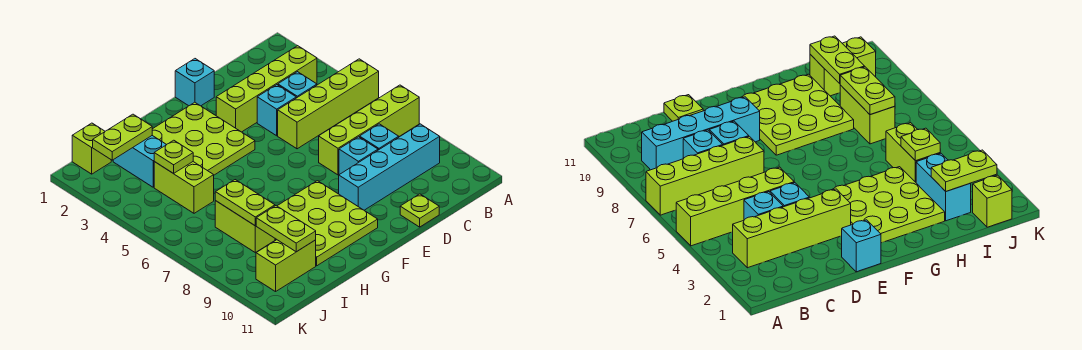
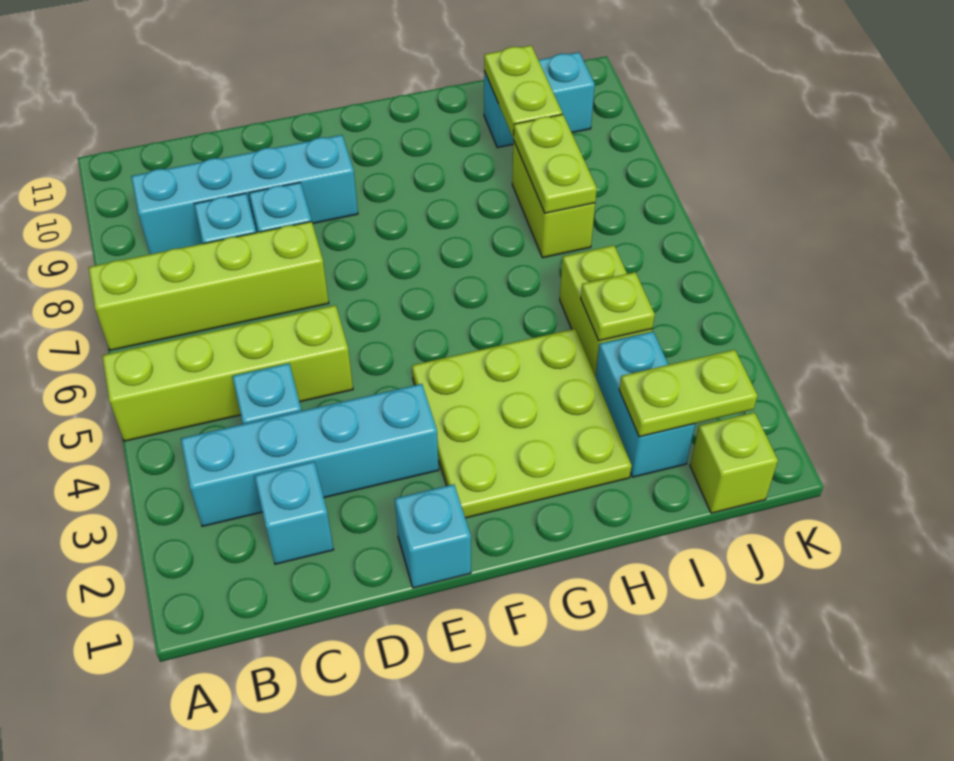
lime 1x4 brick [216,46,317,132] -> cyan 1x4 brick [181,384,439,526]
cyan 1x1 brick [257,85,296,136] -> cyan 1x1 brick moved to [255,462,334,564]
lime 1x1 plate [400,194,439,227] -> none
lime 3x3 plate [275,181,378,266] -> none
lime 1x2 brick [256,240,316,292] -> cyan 1x2 brick [484,52,595,148]

